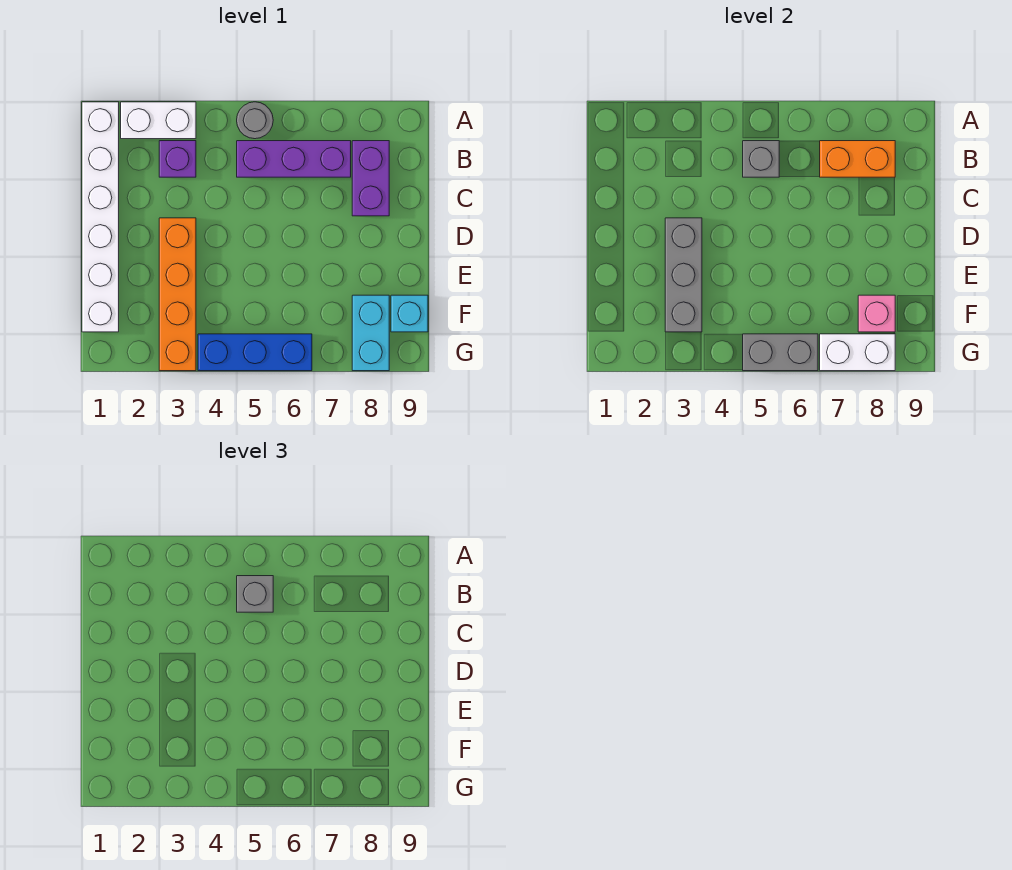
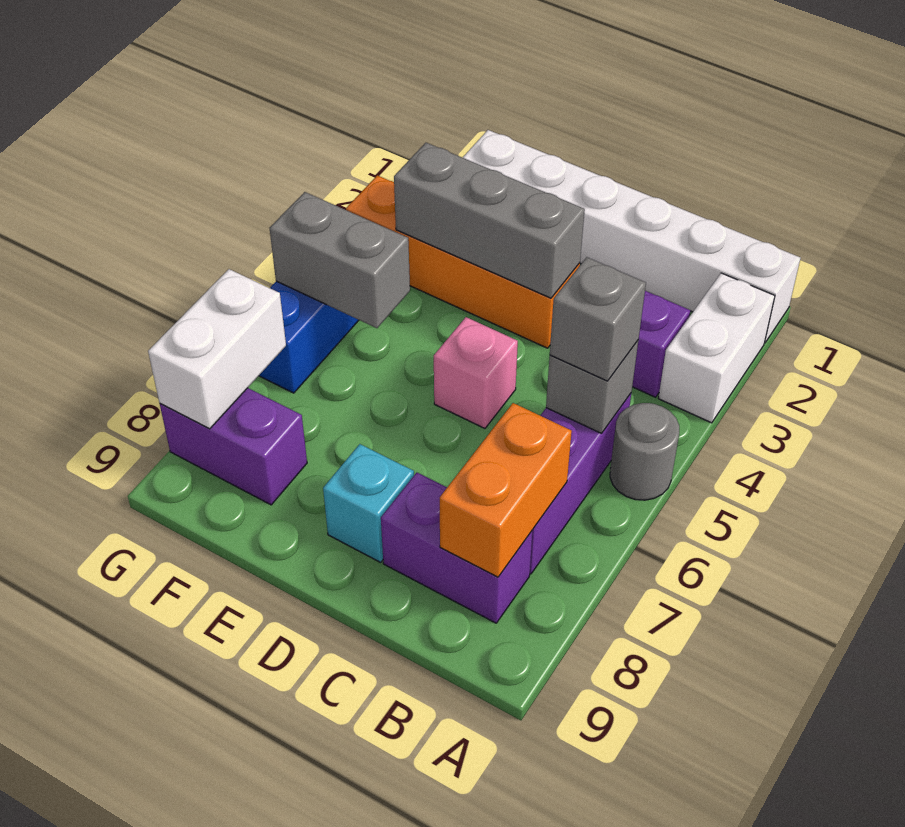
cyan 1x2 brick [352,295,389,371] -> purple 1x2 brick [160,388,307,505]
pink 1x1 brick [858,295,895,332] -> pink 1x1 brick moved to [434,317,518,428]
cyan 1x1 brick [391,295,428,332] -> cyan 1x1 brick moved to [323,444,414,562]
grey 1x2 brick [743,334,818,371] -> grey 1x2 brick turned to [270,192,410,328]

